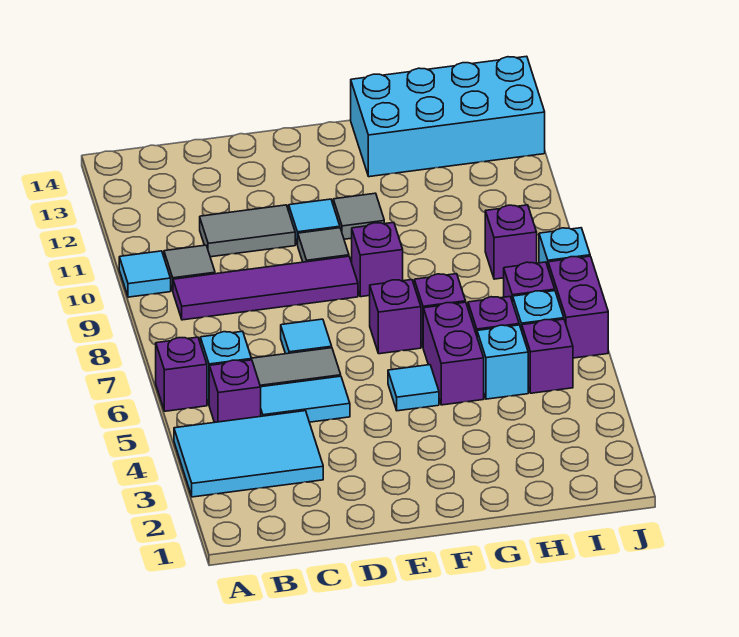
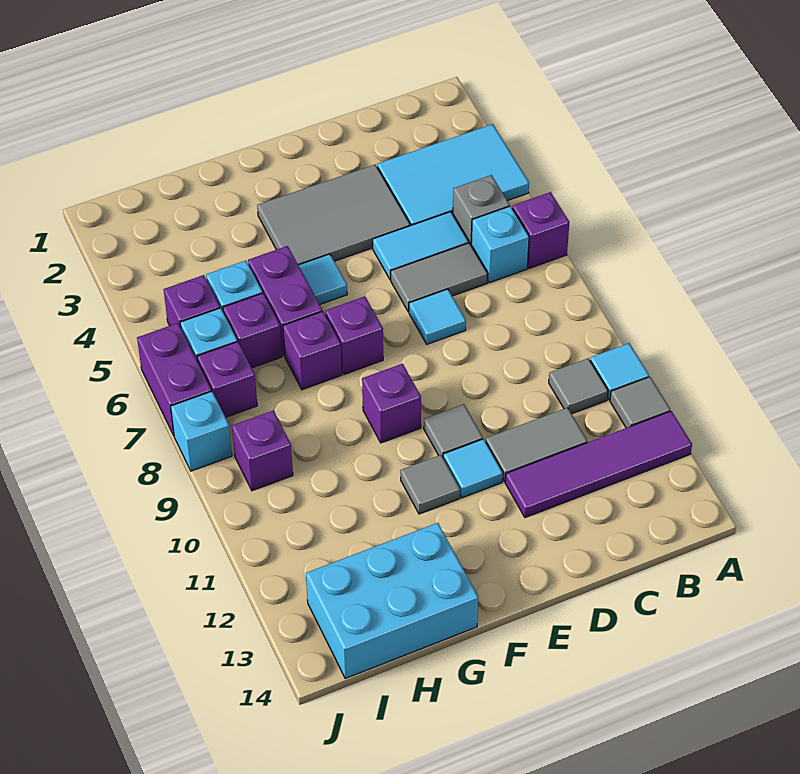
none -> grey 1x1 tile [610,377,670,428]
purple 1x1 brick [209,360,261,422] -> grey 1x1 brick [453,175,510,244]
purple 1x4 tile [173,256,358,320] -> purple 1x4 tile moved to [505,411,692,518]
none -> grey 2x3 tile [257,165,410,265]
cyan 2x4 brick [351,56,545,177] -> cyan 2x3 brick [306,523,478,678]

